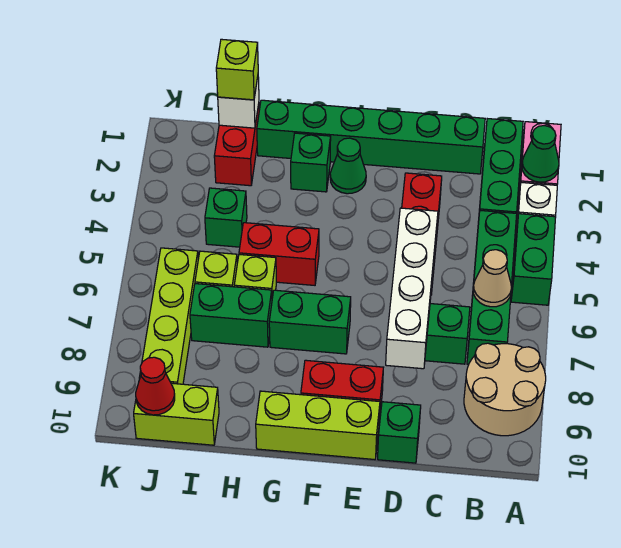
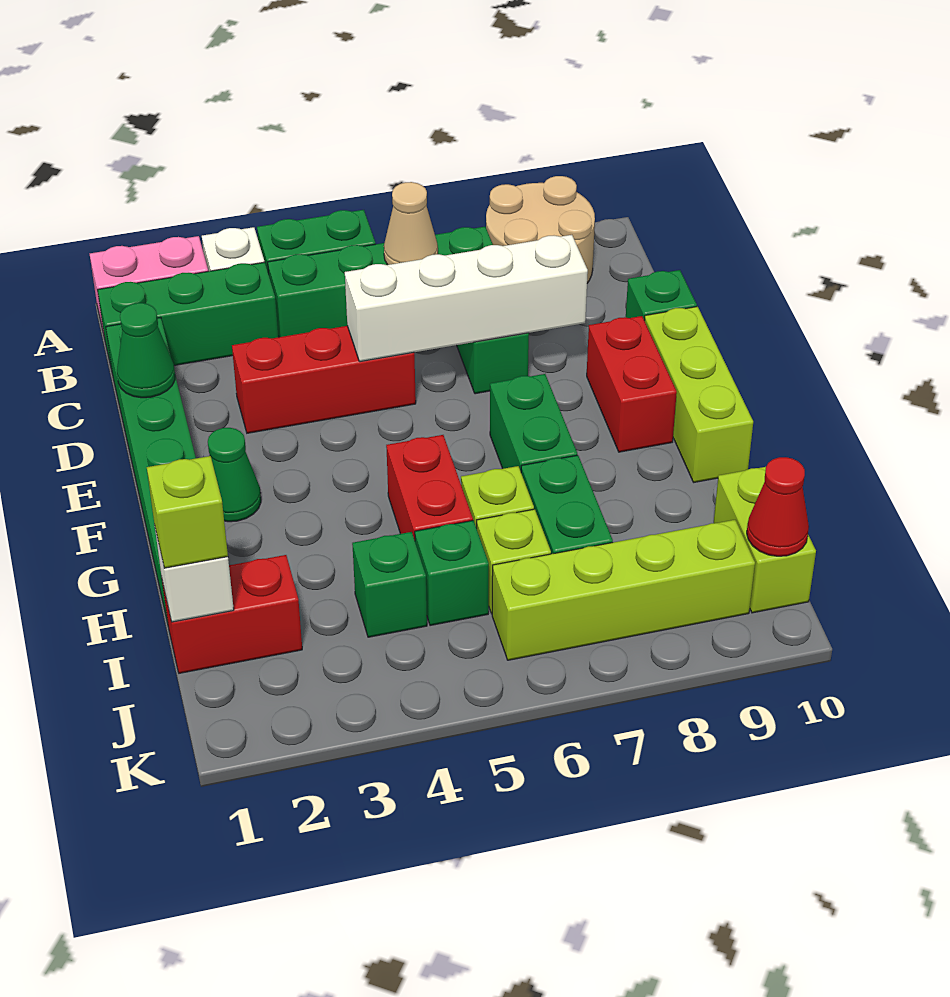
green 1x1 cone [522,126,559,182] -> green 1x1 cone moved to [117,303,175,398]
green 1x1 brick [291,133,331,192] -> green 1x1 brick moved to [415,521,489,626]

